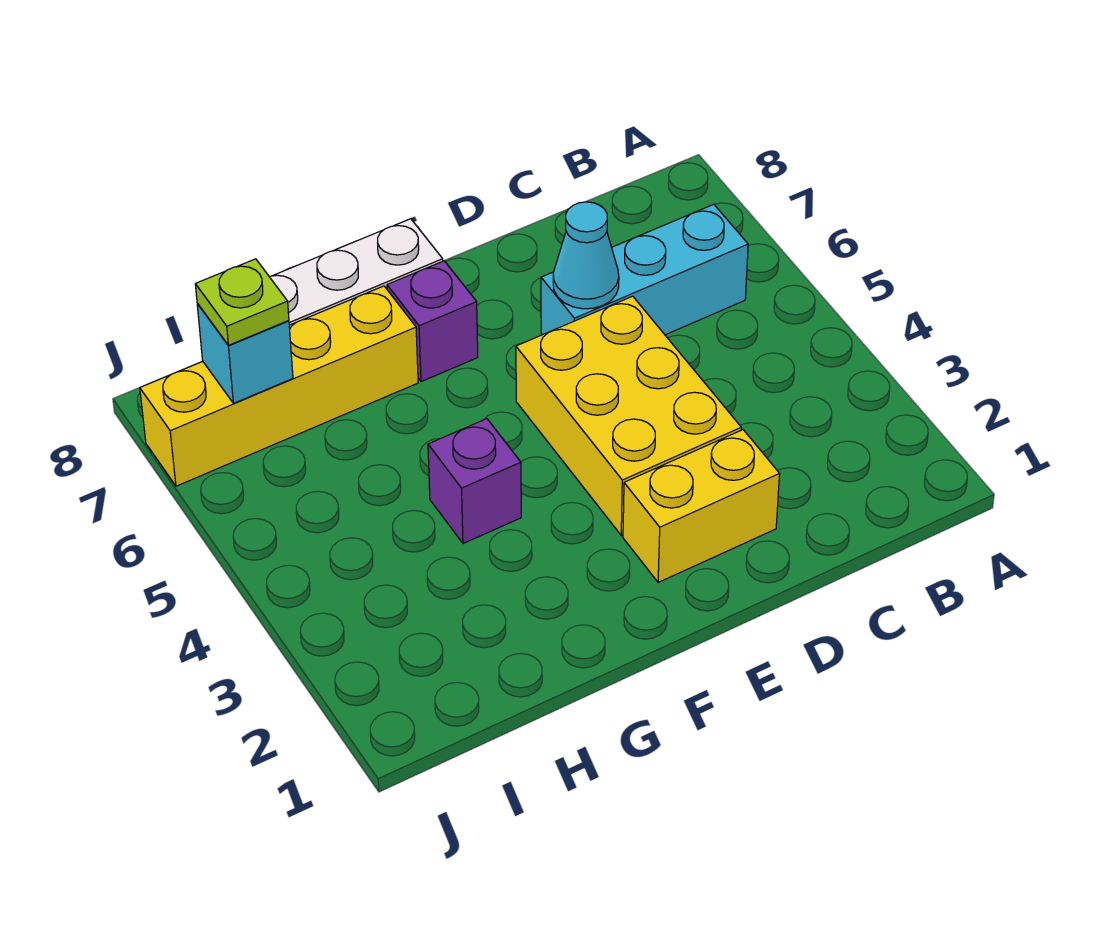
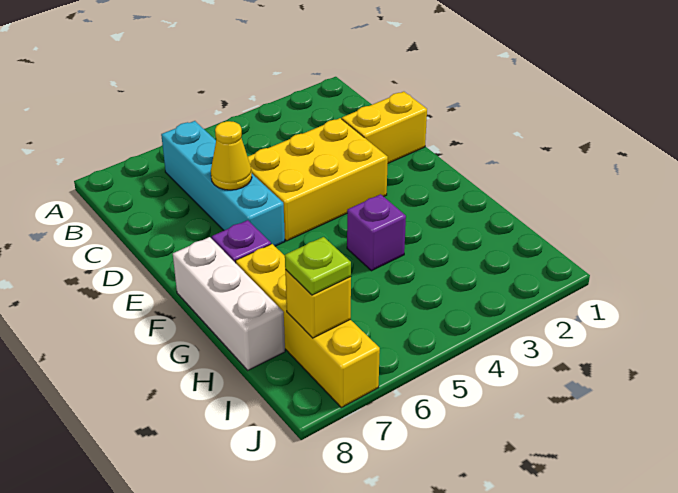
cyan 1x3 brick [541,204,748,335] -> cyan 1x4 brick [161,121,285,246]
yellow 1x2 brick [623,430,780,582] -> yellow 1x2 brick turned to [342,92,427,163]
cyan 1x1 cone [553,202,619,309] -> yellow 1x1 cone [211,121,252,190]
cyan 1x1 brick [197,304,293,403] -> yellow 1x1 brick [285,270,351,338]

